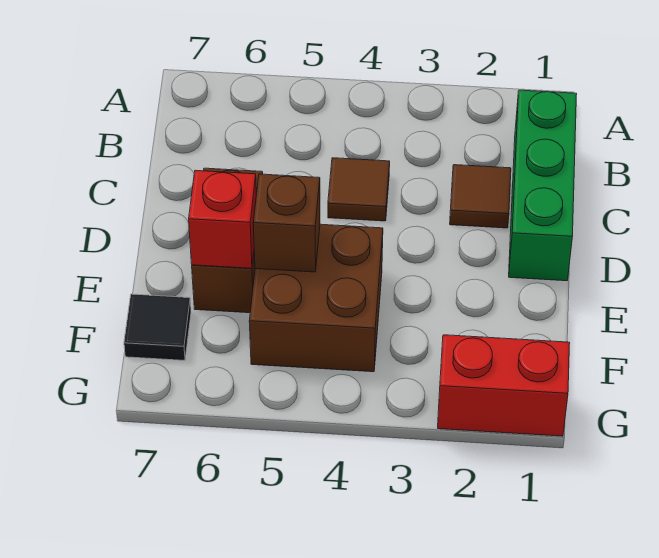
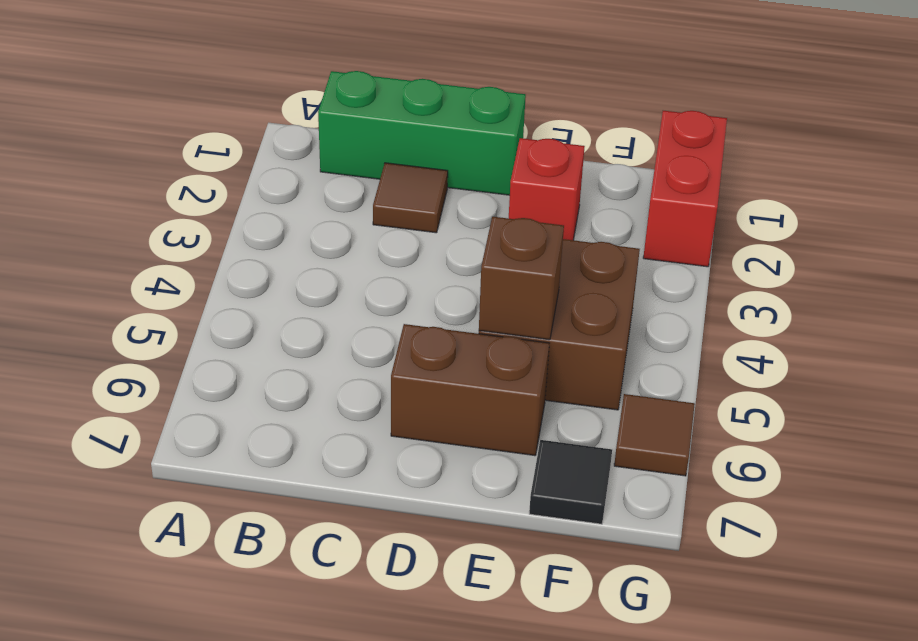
brown 1x1 tile [328,158,390,221] -> brown 1x1 tile moved to [614,394,695,476]
red 1x1 brick [189,170,256,268] -> red 1x1 brick moved to [509,138,585,240]

